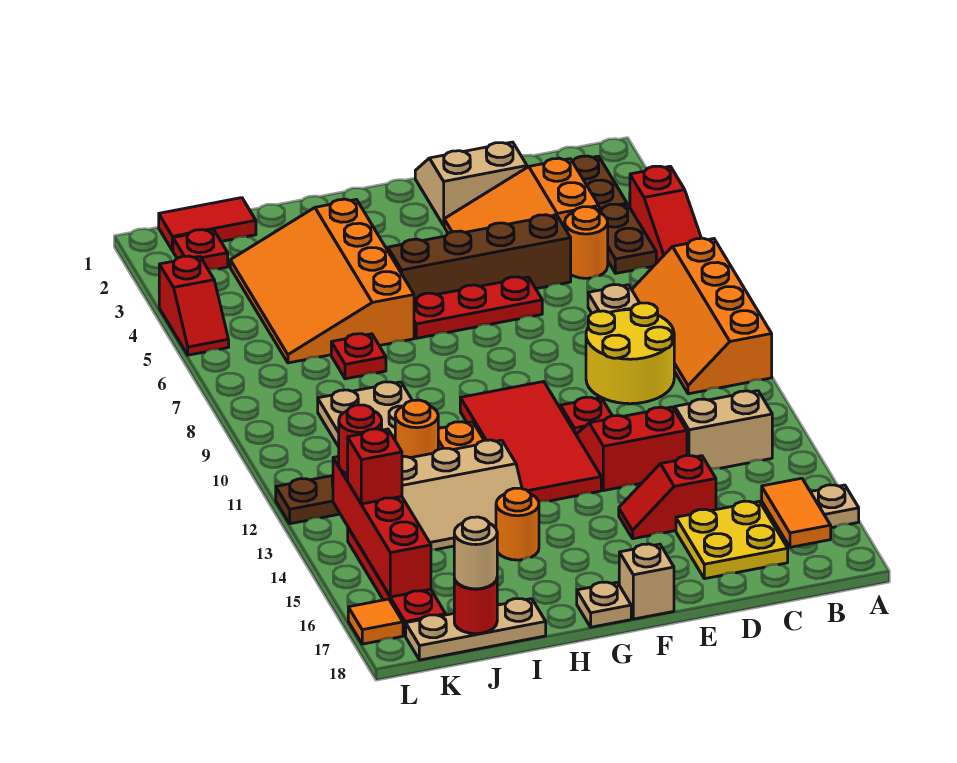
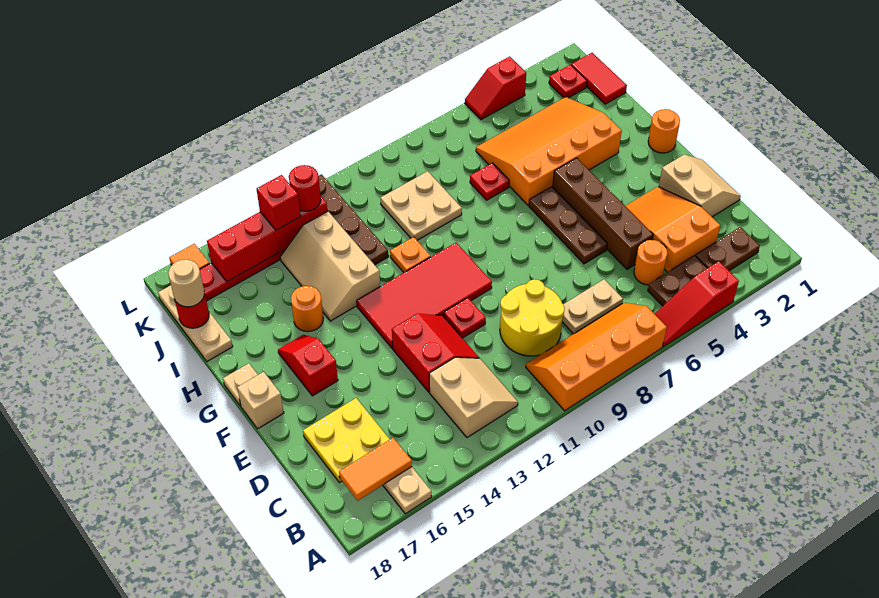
red 1x2 slope [619,456,716,539] -> red 1x2 slope moved to [278,335,338,396]
red 1x3 plate [414,277,542,338] -> brown 1x3 plate [529,187,607,264]
orange 1x1 round brick [395,400,438,458] -> orange 1x1 round brick moved to [648,109,680,153]

